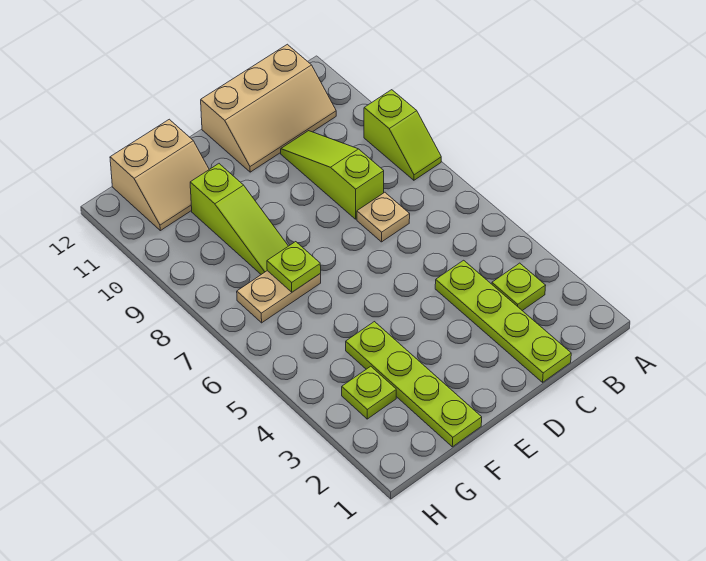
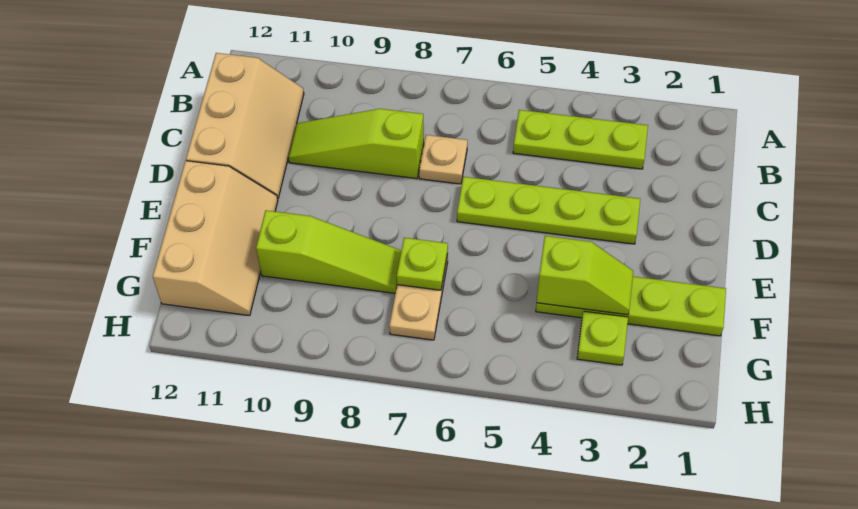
lime 1x2 slope [364,90,441,180] -> lime 1x2 slope moved to [537,236,633,315]
lime 1x1 plate [492,263,546,311] -> lime 1x3 plate [513,110,648,169]
lime 1x4 plate [435,260,571,382] -> lime 1x4 plate moved to [457,177,640,244]
tan 2x2 slope [110,119,209,231] -> tan 2x3 slope [153,161,278,316]

